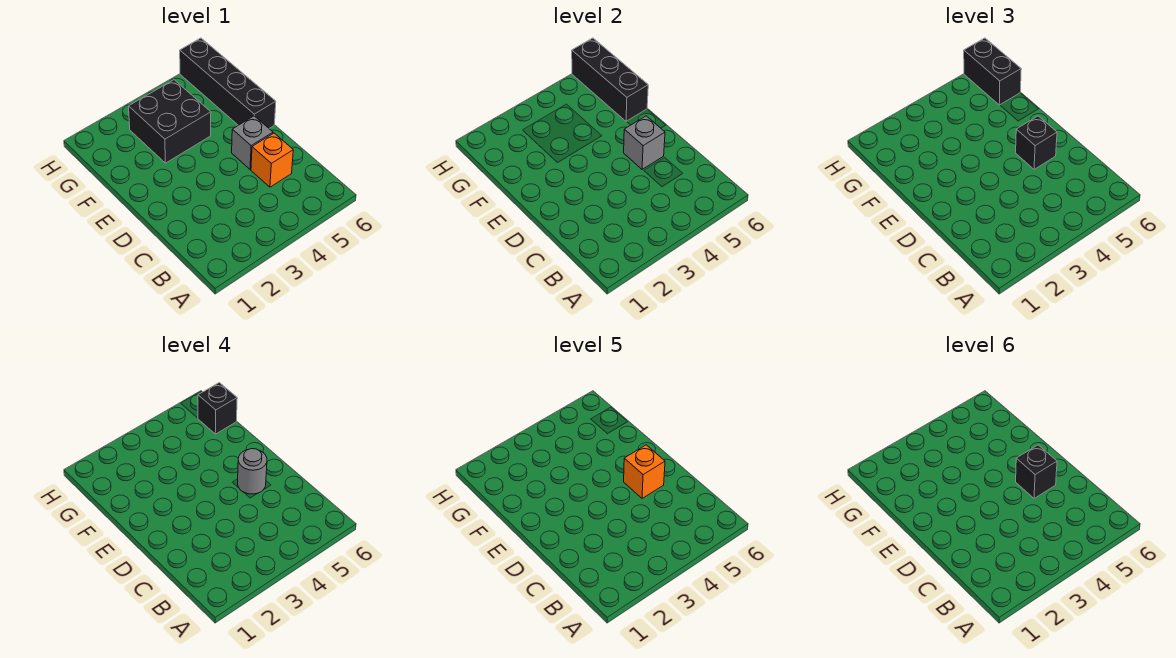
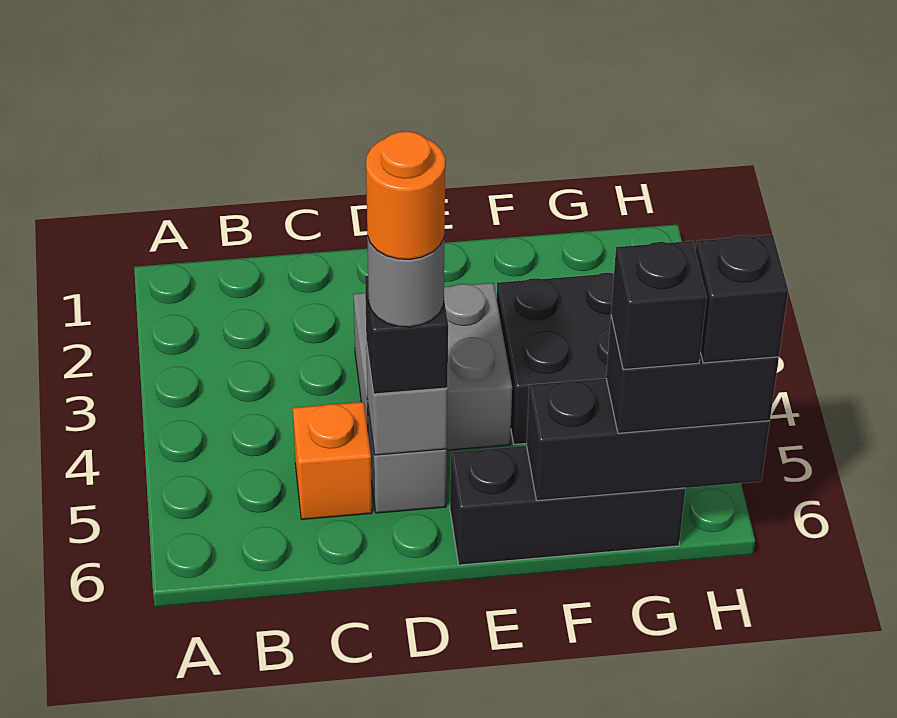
none -> grey 2x2 brick [354,283,512,450]
orange 1x1 brick [624,445,665,498] -> orange 1x1 round brick [366,131,445,259]
black 1x1 brick [1016,445,1057,498] -> black 1x1 brick moved to [695,235,788,363]
black 1x4 brick [180,38,276,128] -> black 1x3 brick [450,446,685,565]

